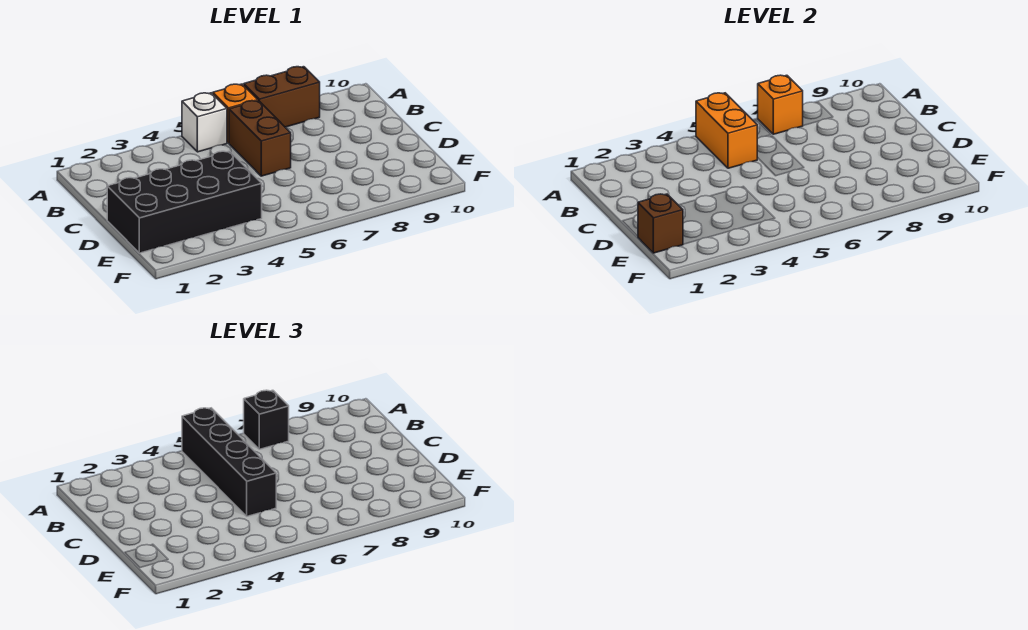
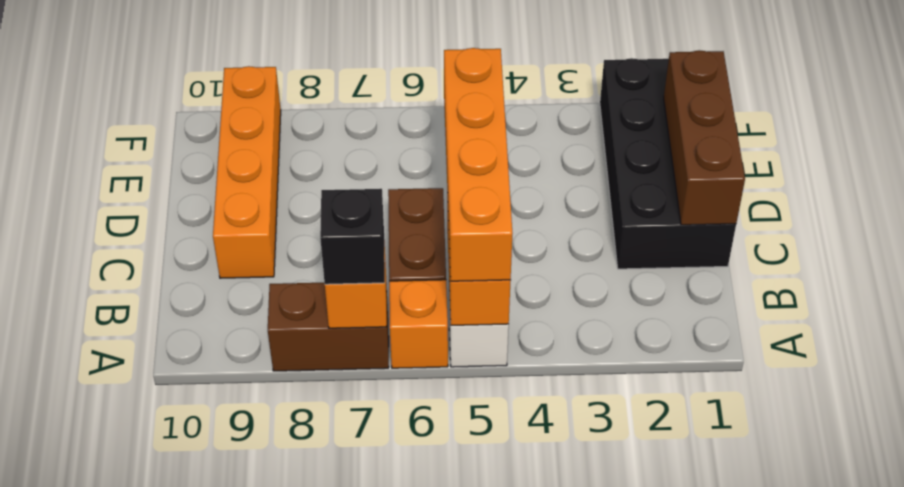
black 1x4 brick [182,408,276,516] -> orange 1x4 brick [444,48,512,281]
none -> orange 1x4 brick [213,66,281,278]
black 2x4 brick [107,151,262,253] -> black 2x4 brick turned to [600,58,736,269]
brown 1x1 brick [638,194,683,253] -> brown 1x3 brick [664,50,745,225]

